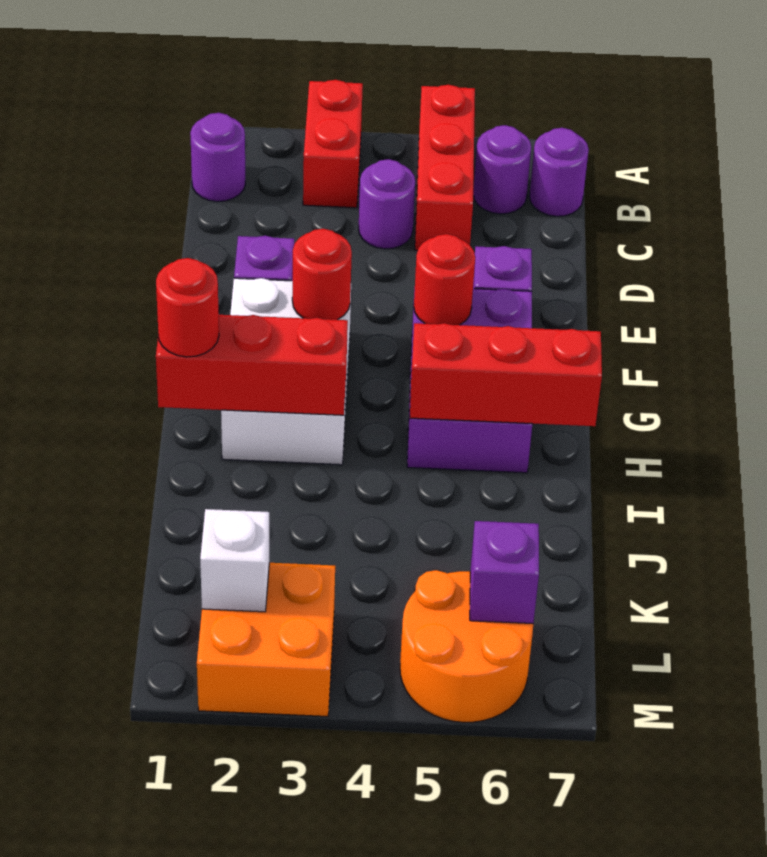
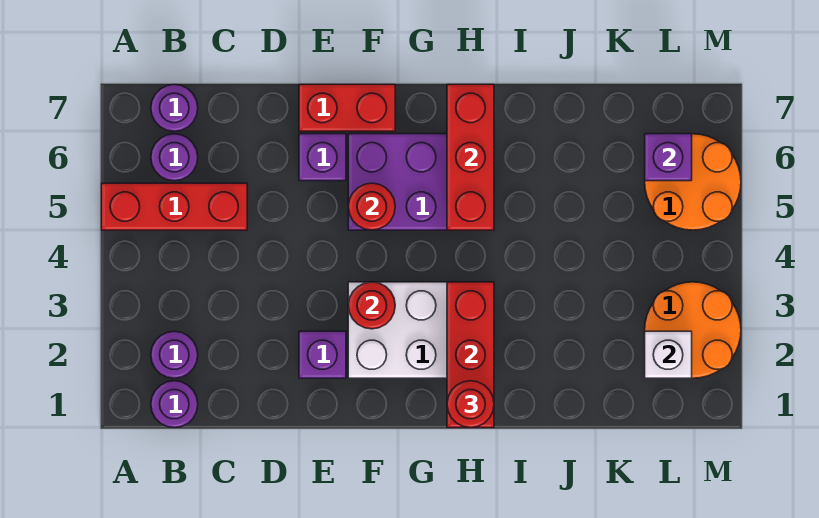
red 1x2 brick [303,80,363,208] -> red 1x2 brick moved to [299,84,395,131]
purple 1x1 round brick [359,159,415,249] -> purple 1x1 round brick moved to [151,331,198,378]
orange 2x2 brick [197,563,335,717] -> orange 2x2 round brick [645,282,741,378]

